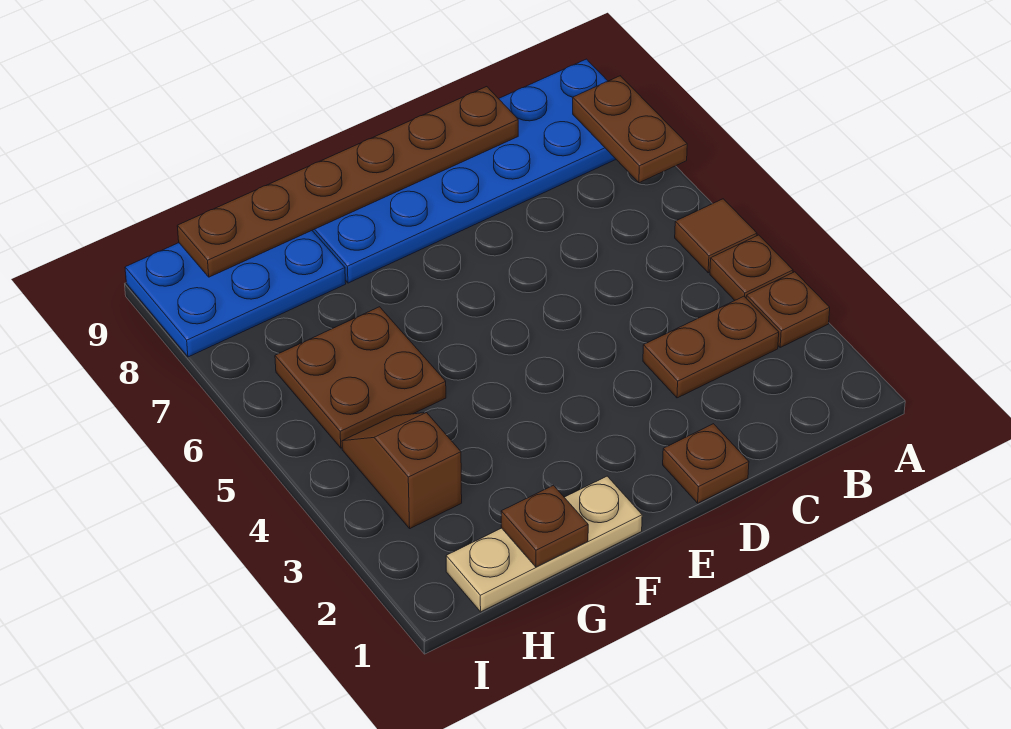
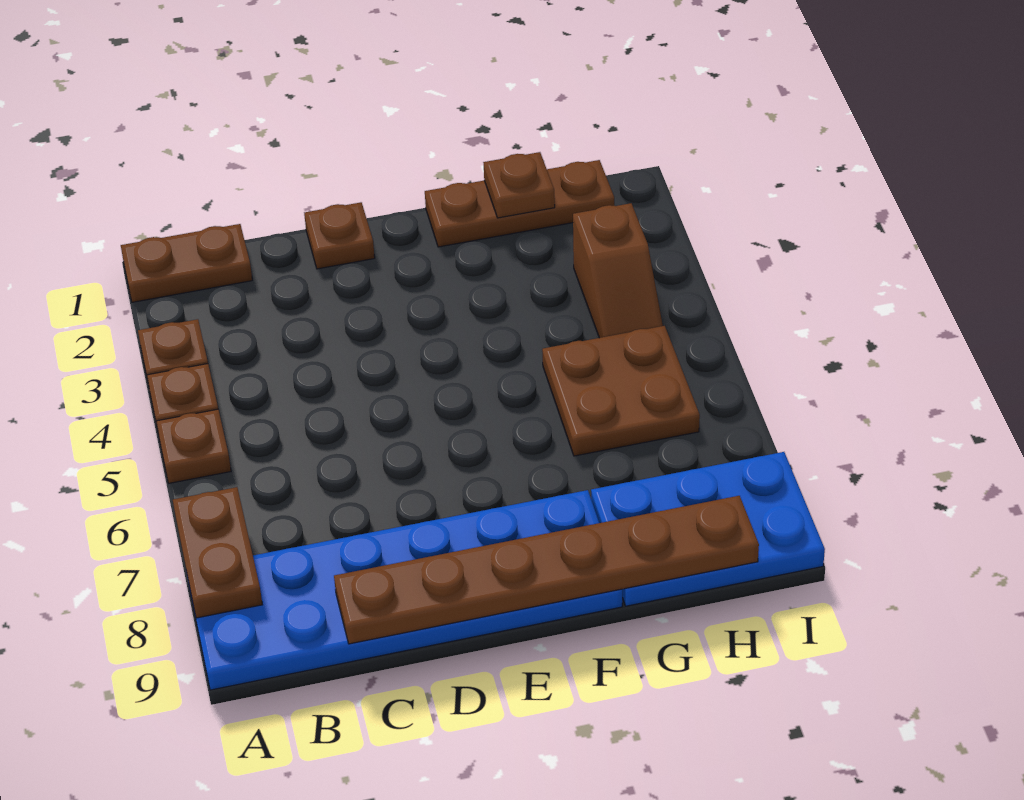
brown 1x1 tile [675,199,757,273] -> brown 1x1 plate [156,409,231,483]
brown 1x2 plate [643,296,779,398] -> brown 1x2 plate moved to [121,224,252,302]
tan 1x3 plate [446,476,642,612] -> brown 1x3 plate [425,160,614,247]

